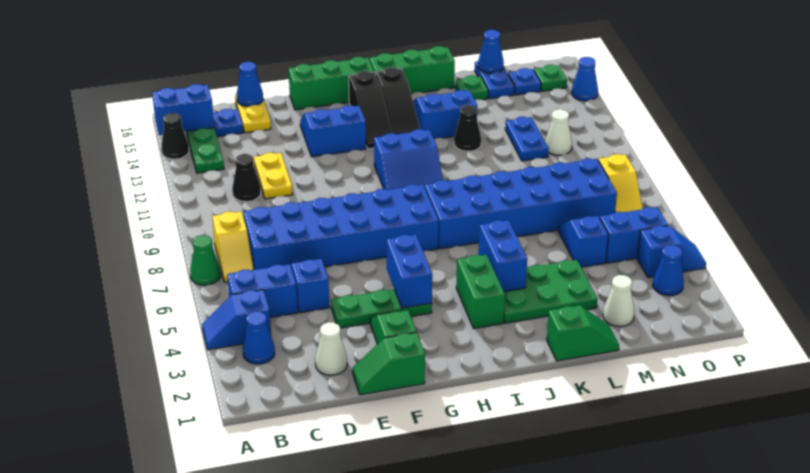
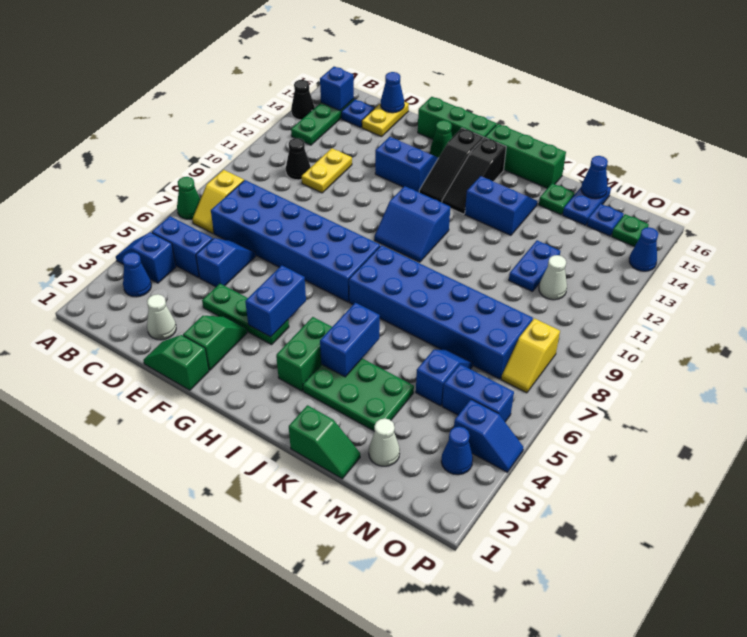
blue 1x2 brick [152,84,214,135] -> blue 1x1 brick [320,67,354,111]
none -> green 1x1 cone [430,120,452,158]
black 1x1 cone [454,105,481,151] -> none

